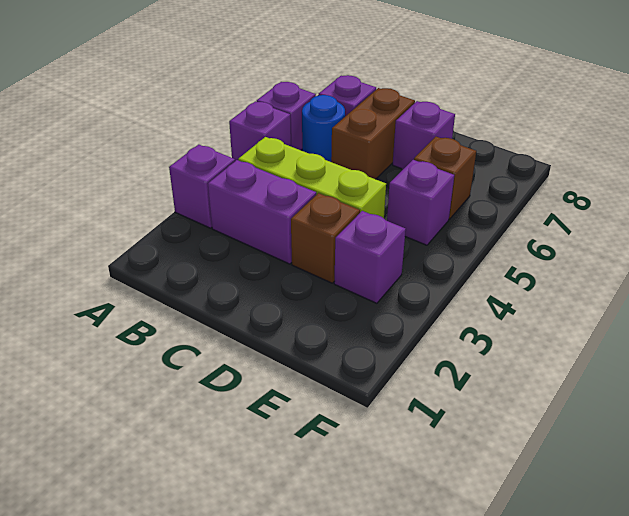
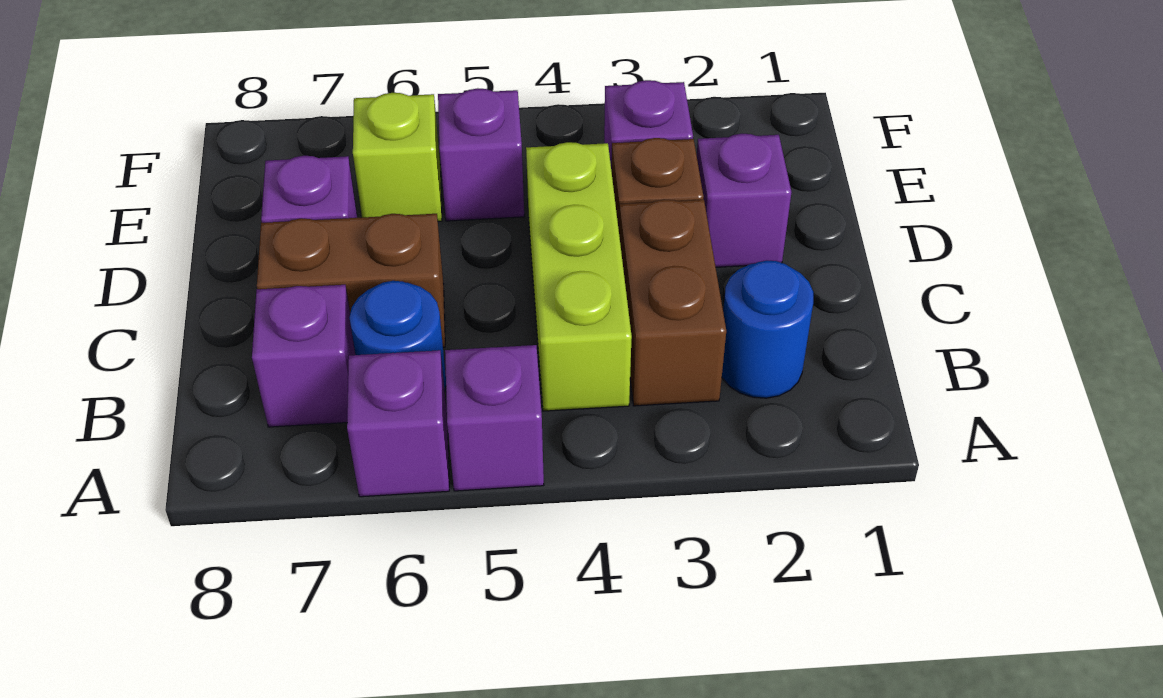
purple 1x1 brick [169,145,235,228] -> purple 1x1 brick moved to [697,134,791,267]
none -> blue 1x1 round brick [722,260,813,398]
purple 1x2 brick [208,160,316,264] -> brown 1x2 brick [619,199,726,406]
brown 1x1 brick [414,137,476,219] -> lime 1x1 brick [353,93,442,221]

